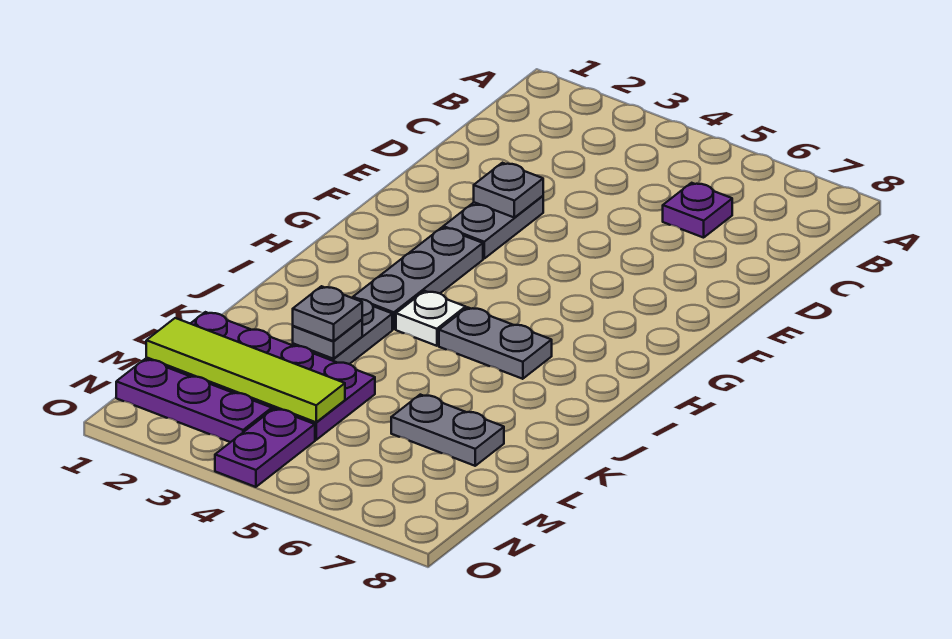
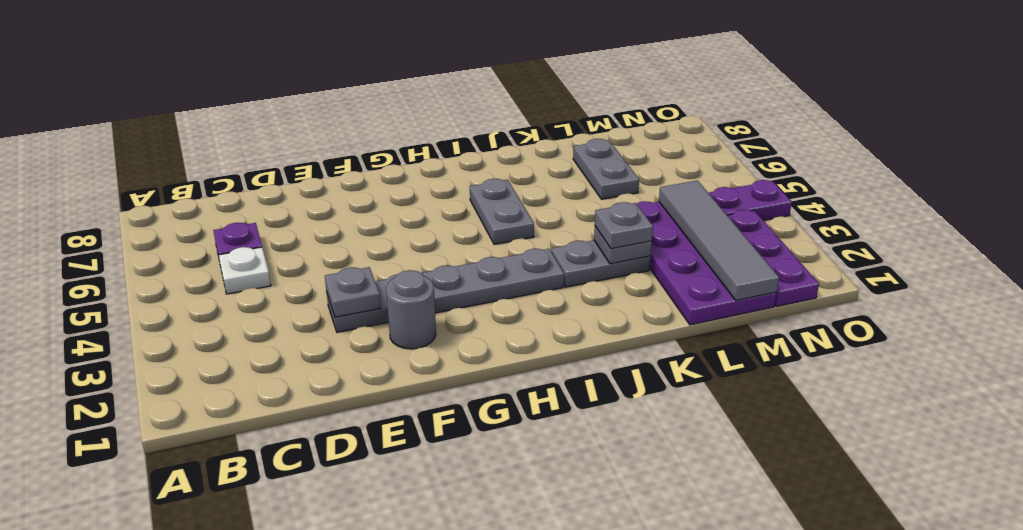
none -> grey 1x1 round brick [386,270,436,349]
white 1x1 plate [396,291,466,346] -> white 1x1 plate moved to [219,247,271,294]
lime 1x4 tile [146,318,345,422] -> grey 1x4 tile [659,180,779,300]

